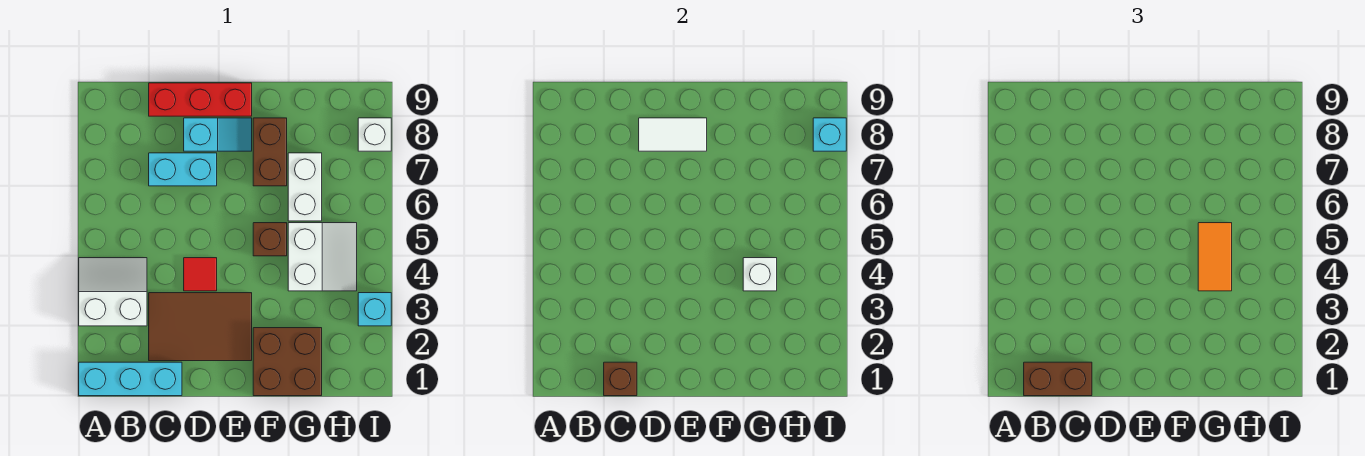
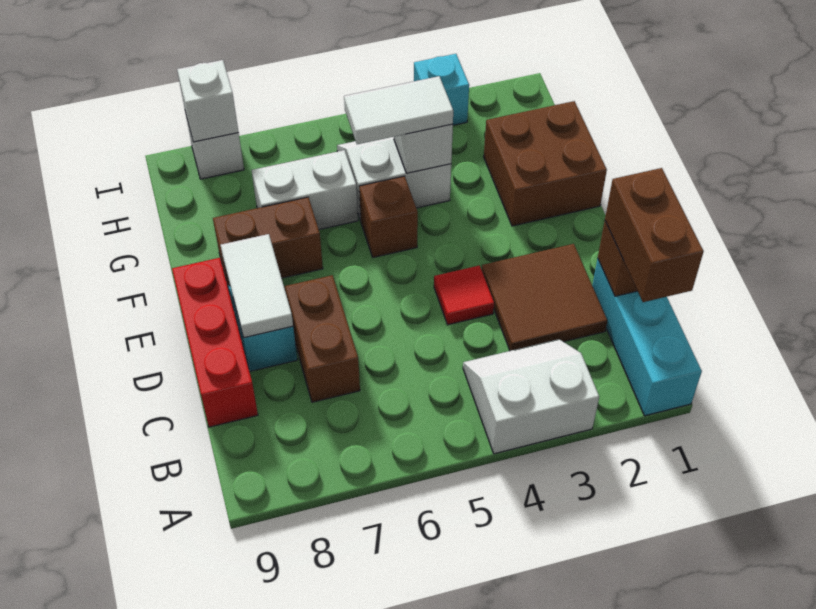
white 2x2 slope [79,258,147,326] -> white 2x2 slope turned to [463,339,599,454]
brown 2x3 tile [149,293,252,361] -> brown 2x2 tile [482,244,607,351]
cyan 1x2 brick [149,153,217,186] -> brown 1x2 brick [285,275,360,402]
orange 1x2 tile [1198,223,1232,291] -> white 1x2 tile [344,76,453,144]
cyan 1x1 brick [813,118,846,151] -> white 1x1 brick [177,60,238,142]

